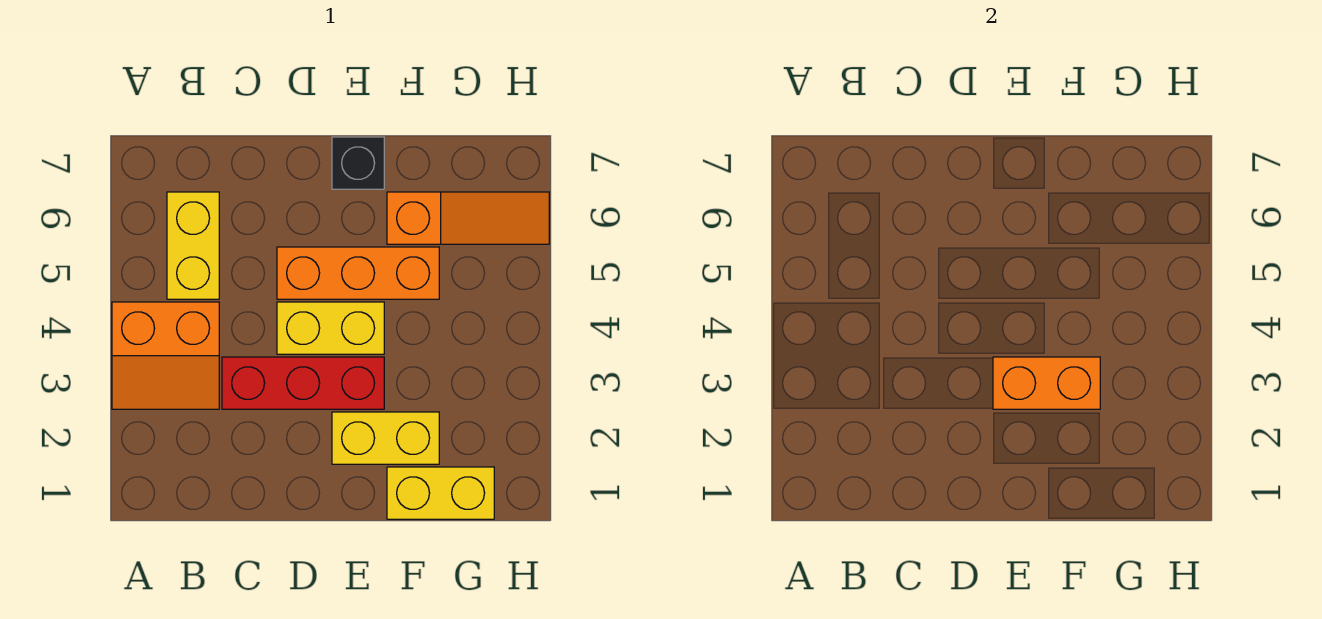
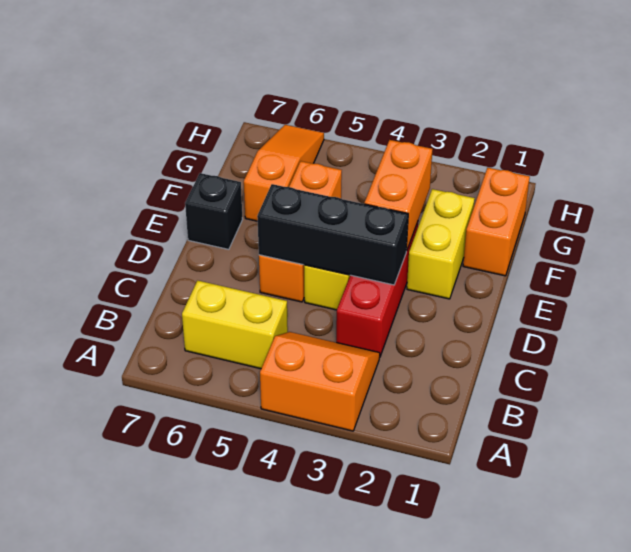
orange 2x2 slope [112,302,219,409] -> orange 2x2 slope turned to [260,332,380,431]
none -> black 1x3 brick [257,184,408,285]
yellow 1x2 brick [387,467,494,519] -> orange 1x2 brick [463,168,530,276]

